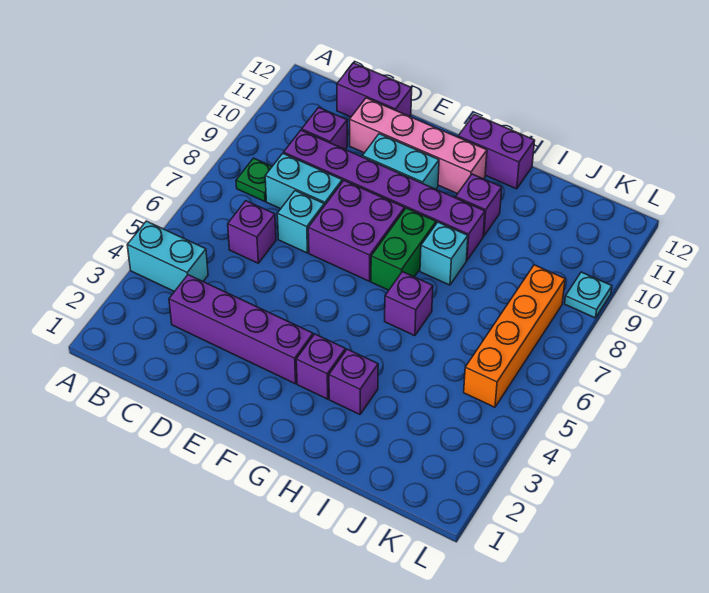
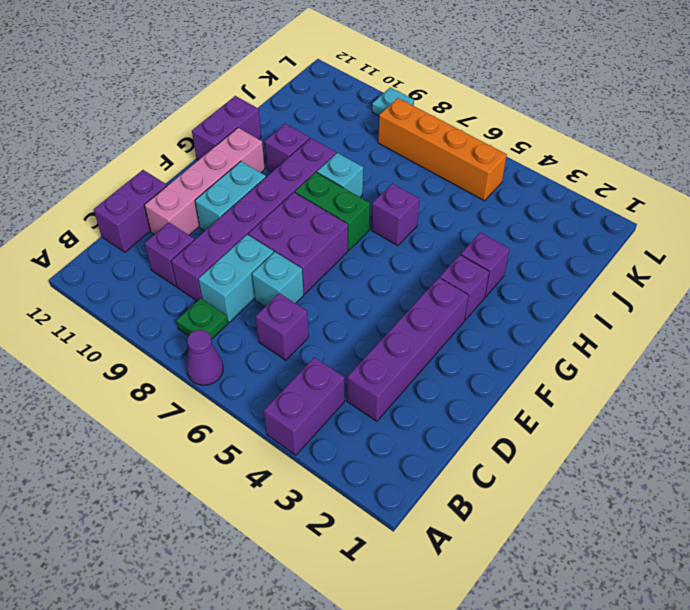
cyan 1x2 brick [127,221,208,292] -> purple 1x2 brick [264,357,345,455]
none -> purple 1x1 cone [186,330,223,385]

